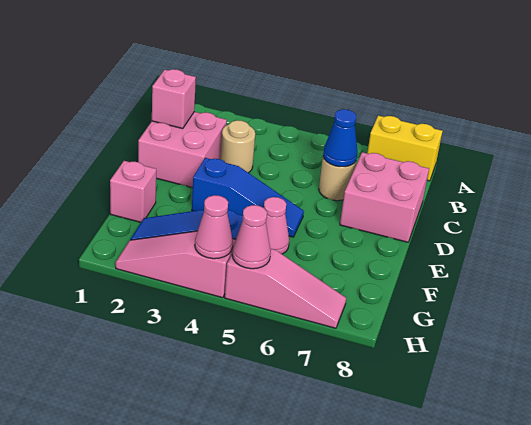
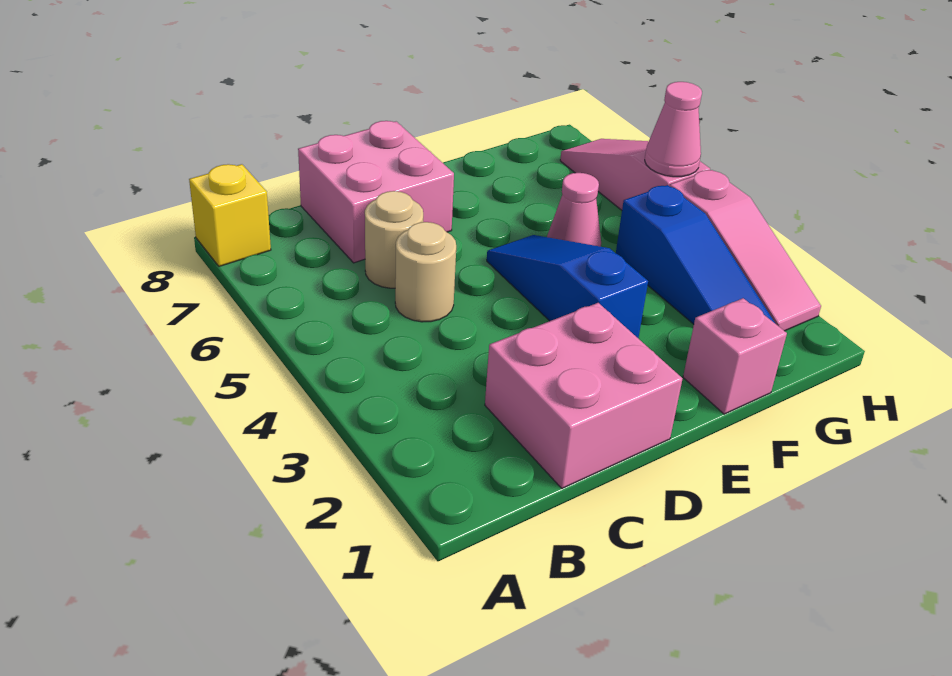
yellow 1x2 brick [367,116,442,181] -> yellow 1x1 brick [189,164,271,266]
pink 1x1 brick [152,69,196,129] -> none
tan 1x1 round brick [220,120,255,173] -> tan 1x1 round brick moved to [395,222,456,322]
blue 1x1 cone [323,109,358,167] -> none
pink 1x1 cone [195,195,233,259] -> none

